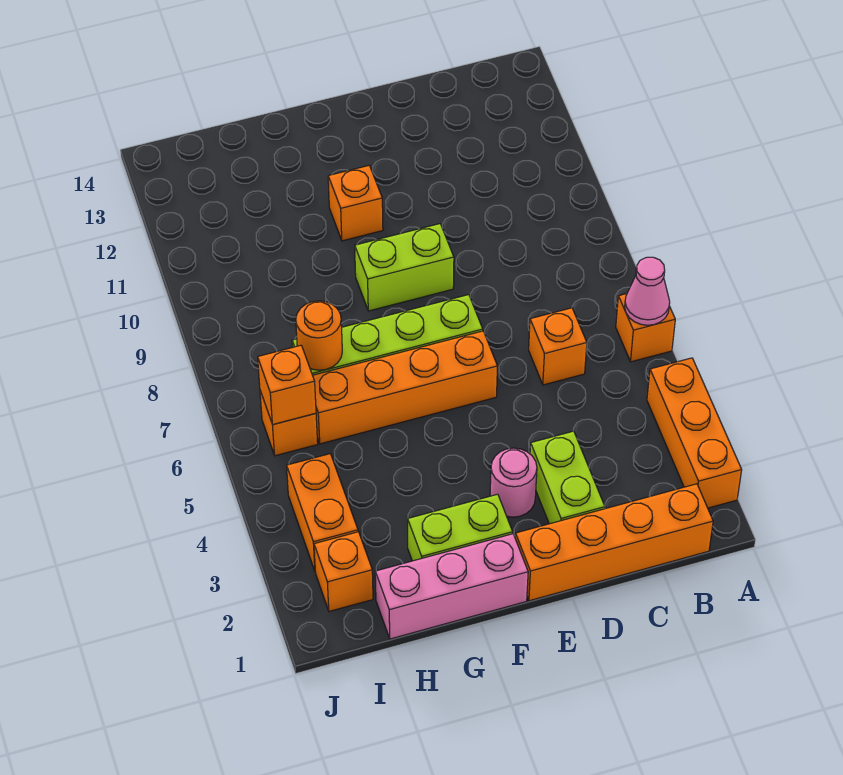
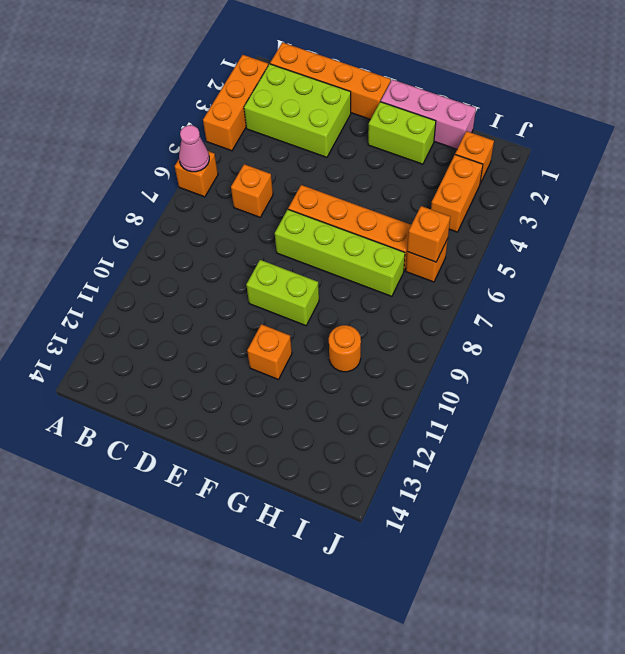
lime 1x2 brick [530,431,605,524] -> lime 2x3 brick [244,64,351,157]
pink 1x1 round brick [490,448,537,517] -> none
orange 1x1 round brick [296,301,342,370] -> orange 1x1 round brick moved to [329,325,361,372]

